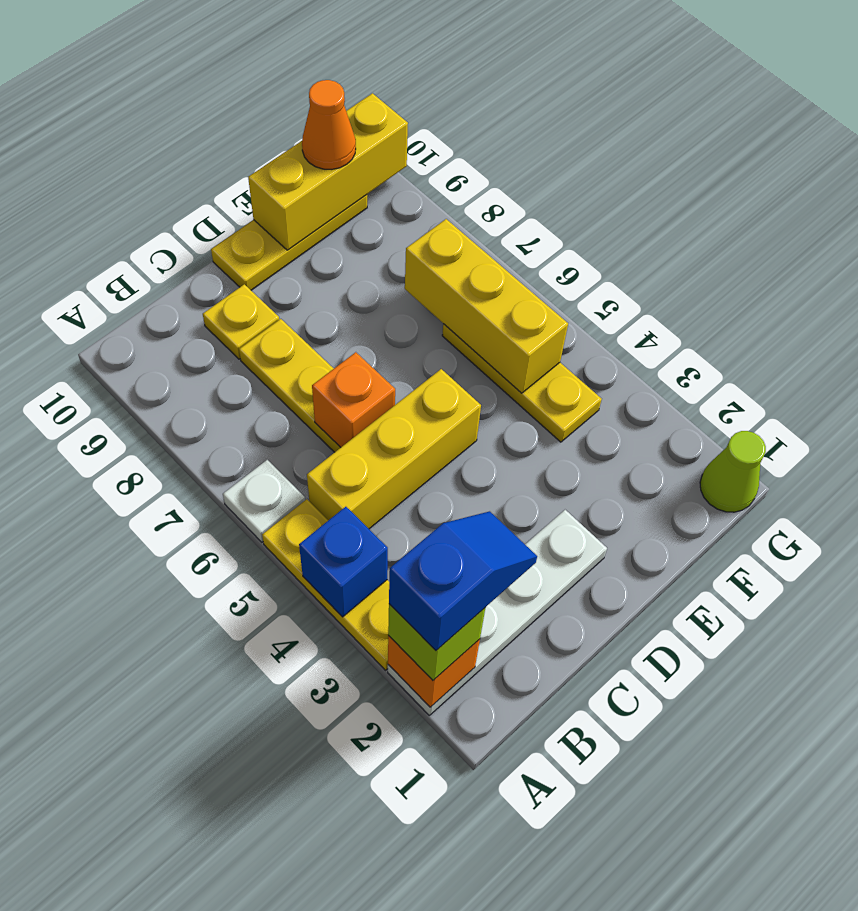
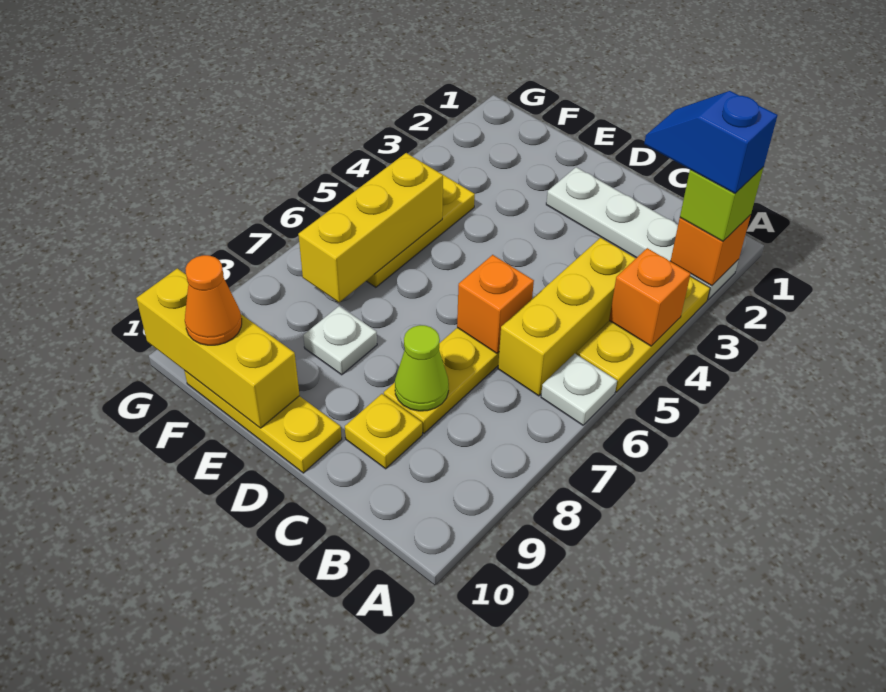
blue 1x1 brick [299,507,388,617] -> orange 1x1 brick [609,248,691,346]
yellow 1x3 brick [307,369,481,529] -> yellow 1x3 brick turned to [498,238,636,396]
none -> white 1x1 plate [303,306,377,375]
lime 1x1 cone [700,431,766,512] -> lime 1x1 cone moved to [395,325,449,411]

